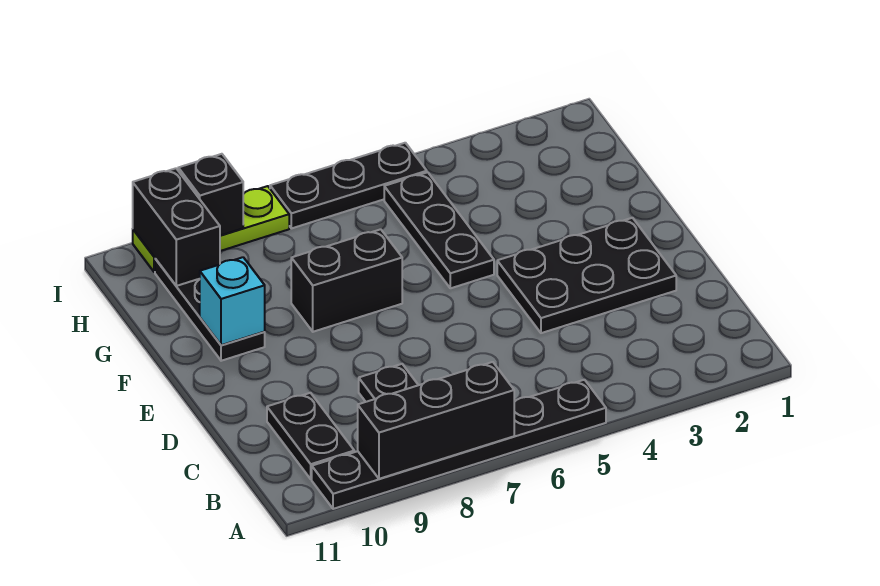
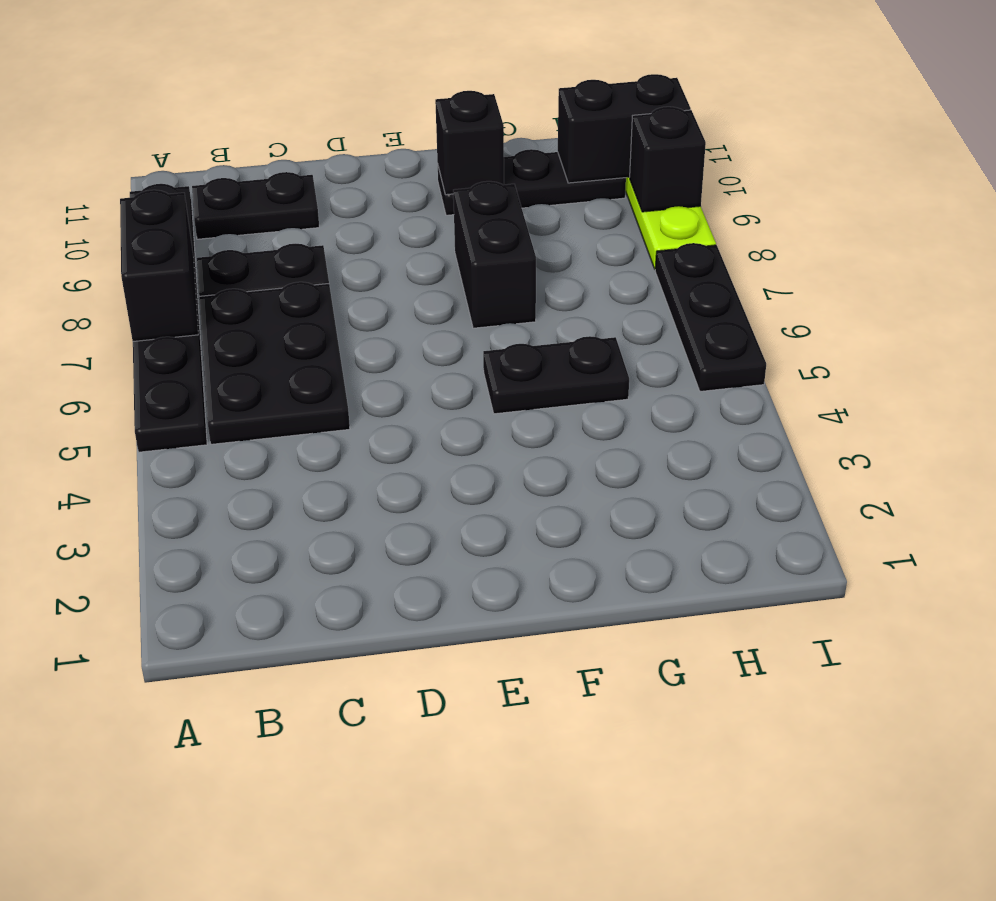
black 1x3 brick [358,362,514,479] -> black 1x2 brick [120,190,198,341]
black 2x3 plate [497,218,676,333] -> black 2x3 plate moved to [199,282,350,444]
black 1x3 plate [384,172,494,288] -> black 1x2 plate [483,336,629,414]
cyan 1x1 brick [200,257,265,345] -> black 1x1 brick [435,91,504,195]

